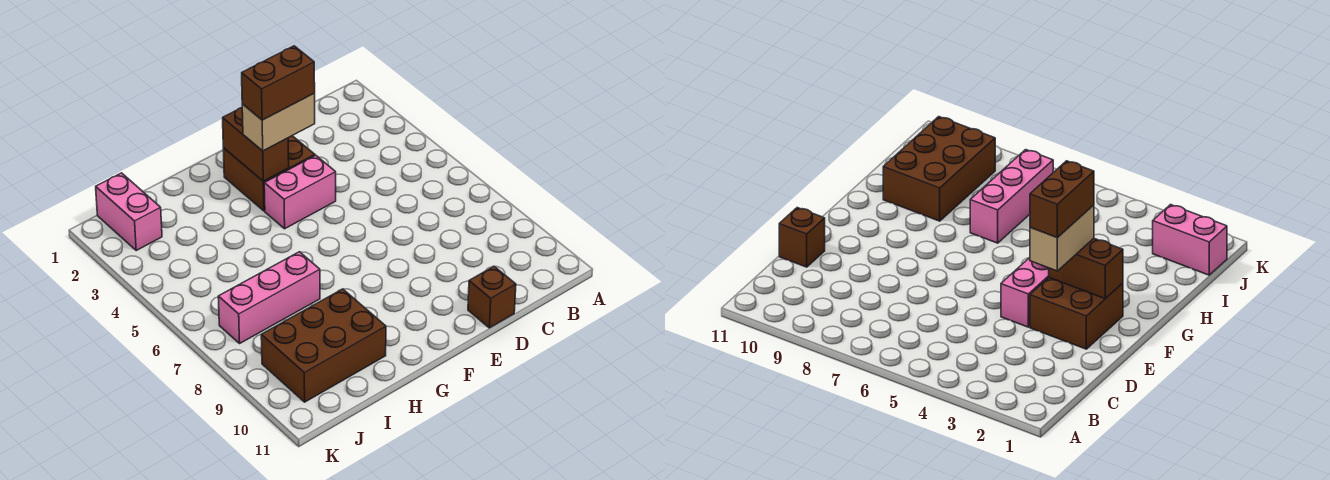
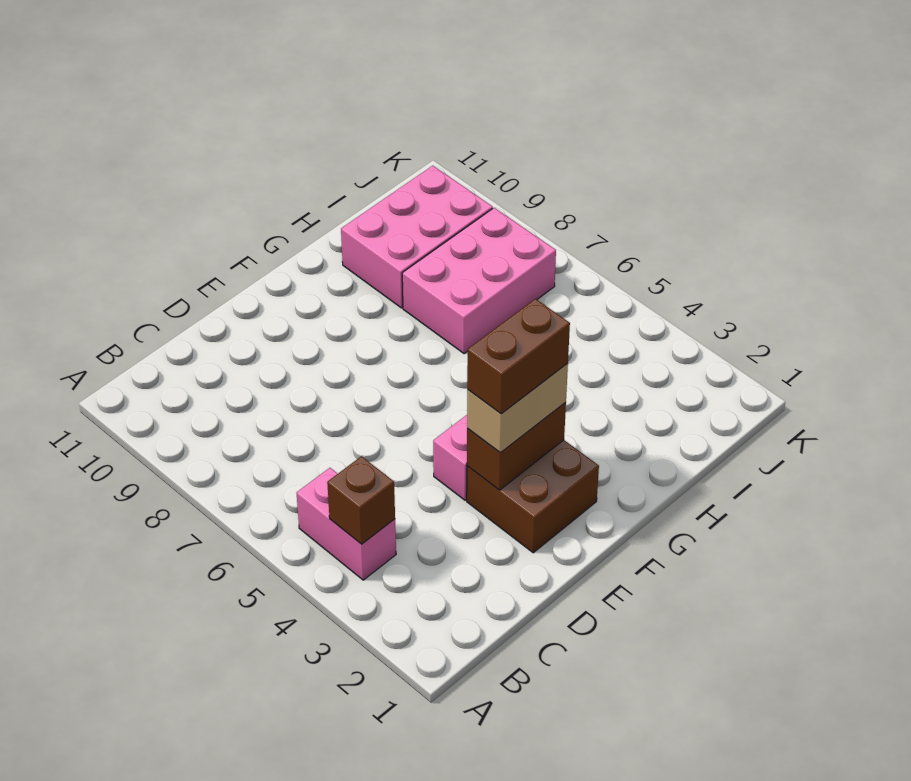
brown 1x1 brick [468,266,516,328] -> brown 1x1 brick moved to [327,456,395,544]
brown 1x2 brick [223,108,289,181] -> brown 1x2 brick turned to [467,402,566,490]
pink 1x3 brick [218,252,320,343] -> pink 2x3 brick [402,208,556,354]
brown 2x3 brick [261,289,386,402] -> pink 2x3 brick [341,166,493,308]
pink 1x2 brick [96,173,162,250] -> pink 1x2 brick moved to [297,468,396,580]

